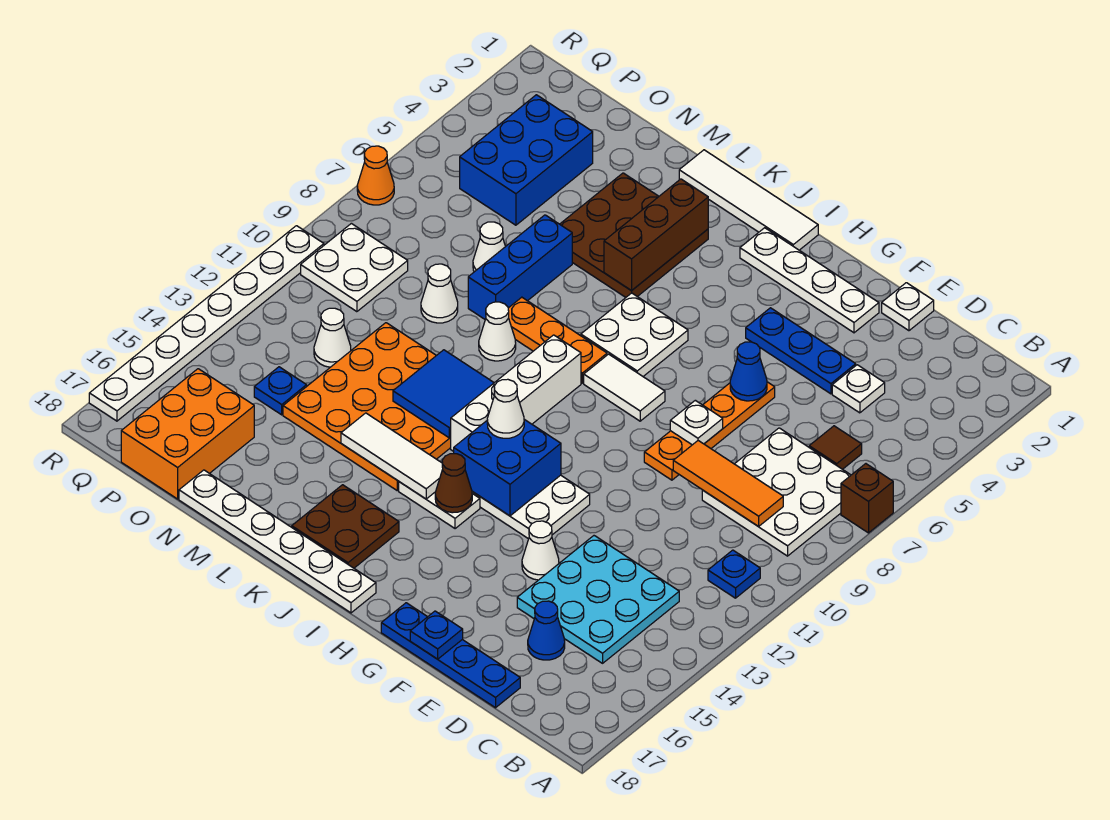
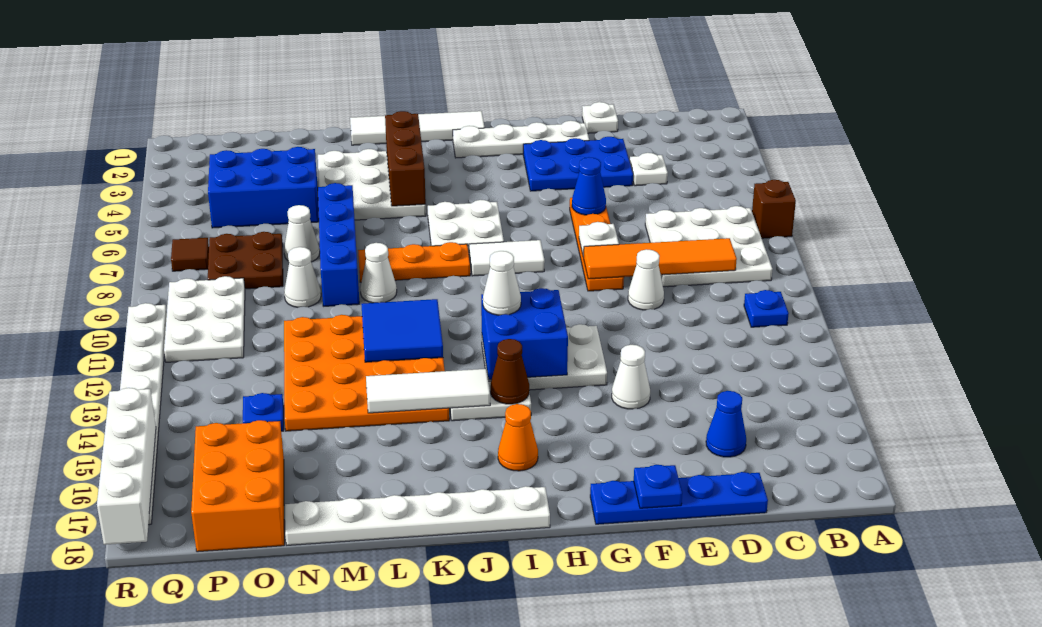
brown 1x1 tile [809,426,862,469] -> brown 1x1 tile moved to [171,238,209,271]
orange 1x3 tile [673,441,783,527] -> orange 1x4 tile [583,238,737,279]
cyan 3x3 plate [517,536,679,663] -> none
blue 1x3 plate [746,308,856,394] -> blue 2x3 plate [523,137,633,191]
white 1x4 brick [450,335,581,451] -> white 1x4 brick moved to [97,388,156,545]
brown 2x2 plate [292,485,399,568] -> brown 2x2 plate moved to [208,232,283,289]
brown 3x3 plate [560,173,708,297] -> white 3x3 plate [318,149,426,220]
blue 1x3 brick [468,215,572,319] -> blue 1x4 brick [318,183,359,306]
blue 2x3 brick [460,95,593,225] -> blue 2x3 brick turned to [208,147,319,228]
white 1x1 cone [314,308,351,367] -> white 1x1 cone moved to [628,249,664,310]
white 2x2 plate [301,223,408,312] -> white 2x3 plate [164,276,245,362]
orange 1x1 cone [357,146,394,205] -> orange 1x1 cone moved to [498,404,538,471]

